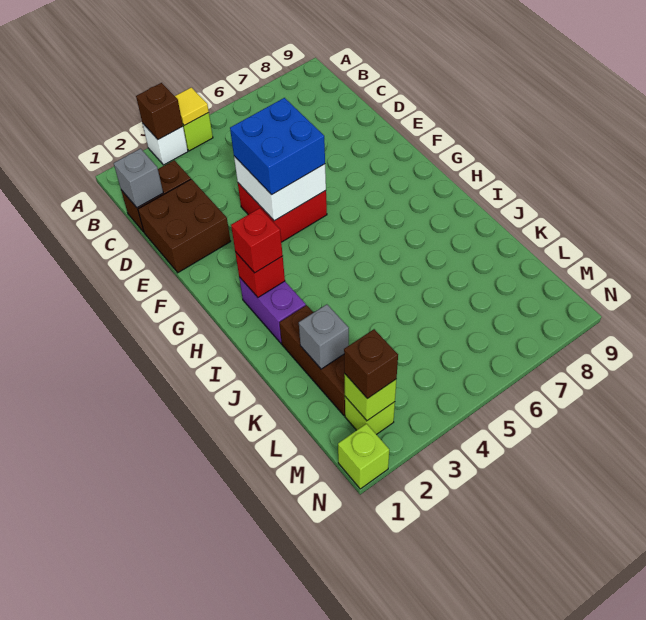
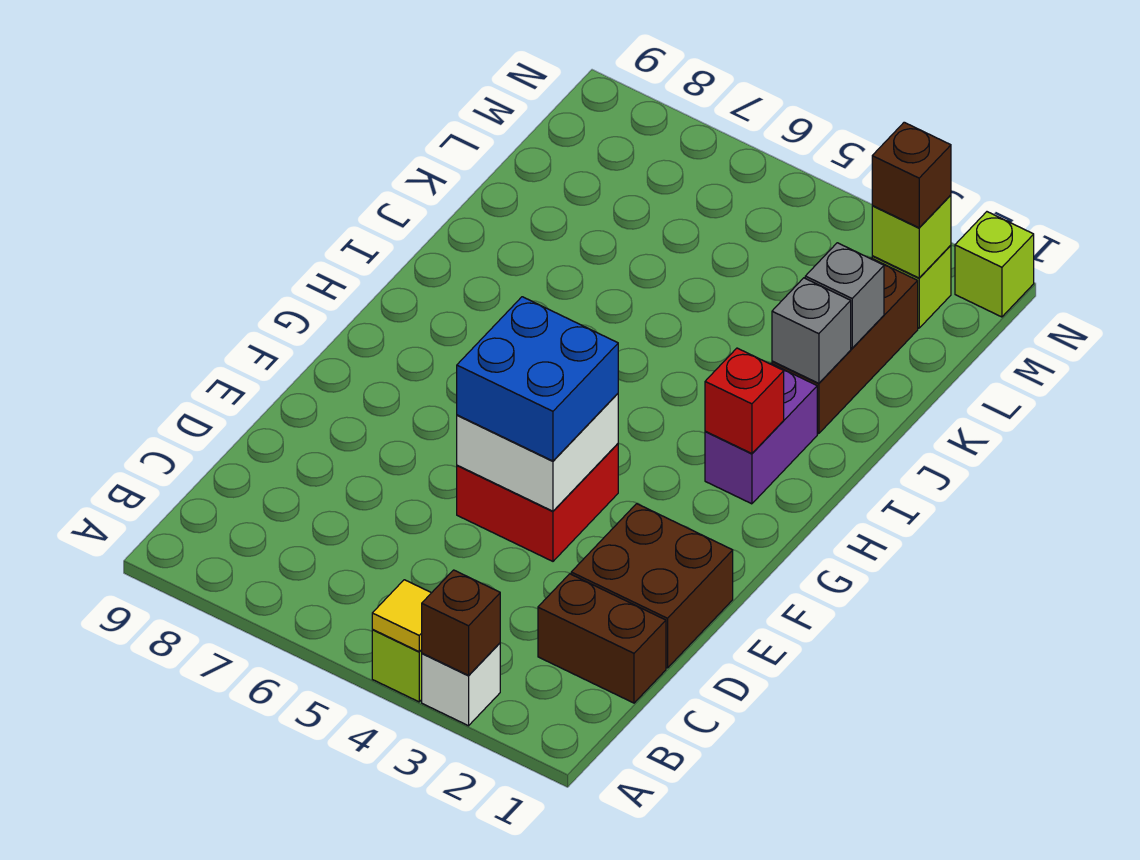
grey 1x1 brick [114,149,163,208] -> grey 1x1 brick moved to [772,278,851,383]
red 1x1 brick [231,208,283,273] -> none

